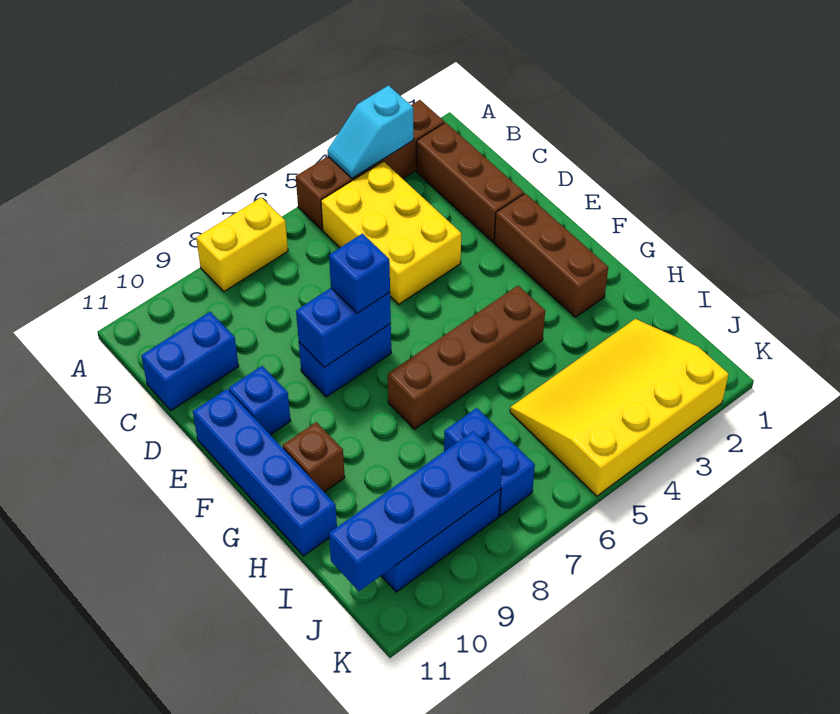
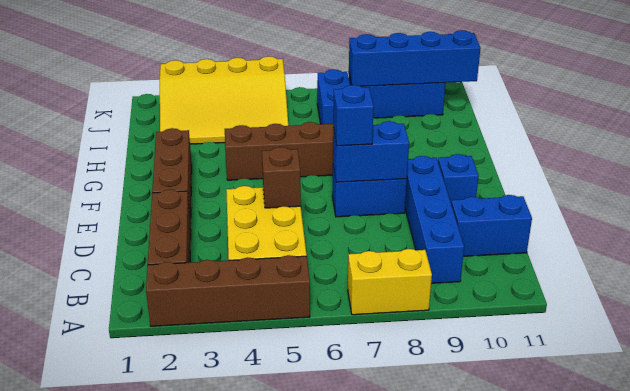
cyan 1x2 slope [327,85,414,178] -> none
blue 1x4 brick [193,389,337,556] -> blue 1x4 brick moved to [405,156,464,283]
brown 1x1 brick [283,422,345,492] -> brown 1x1 brick moved to [262,147,301,208]

